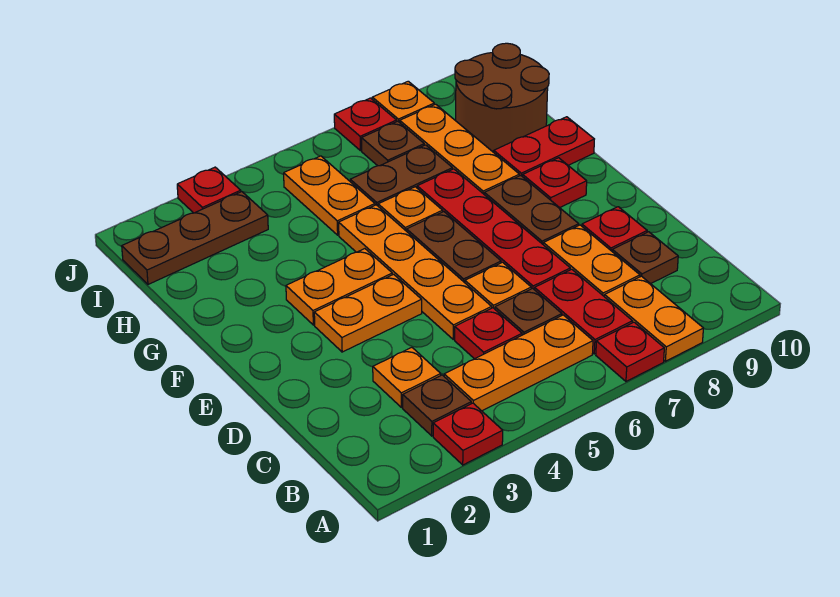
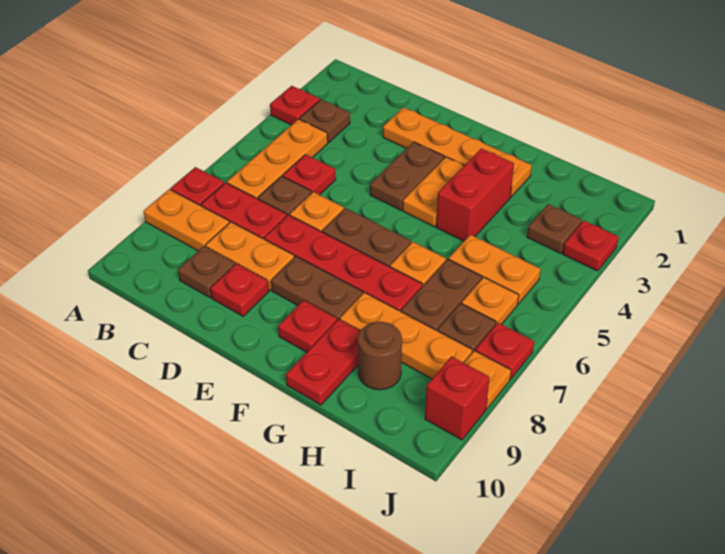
orange 1x1 plate [373,348,441,407] -> orange 1x1 plate moved to [462,277,519,324]
orange 1x4 plate [339,205,492,339] -> orange 1x4 plate moved to [383,107,532,197]
orange 1x2 plate [314,274,422,352] -> brown 1x2 plate [370,142,444,210]
none -> red 1x2 brick [436,148,514,241]
brown 2x2 round brick [455,43,549,152] -> brown 1x1 round brick [358,322,402,390]
brown 1x3 plate [122,192,268,284] -> brown 1x1 plate [527,204,582,253]
none -> red 1x1 brick [425,357,490,440]

